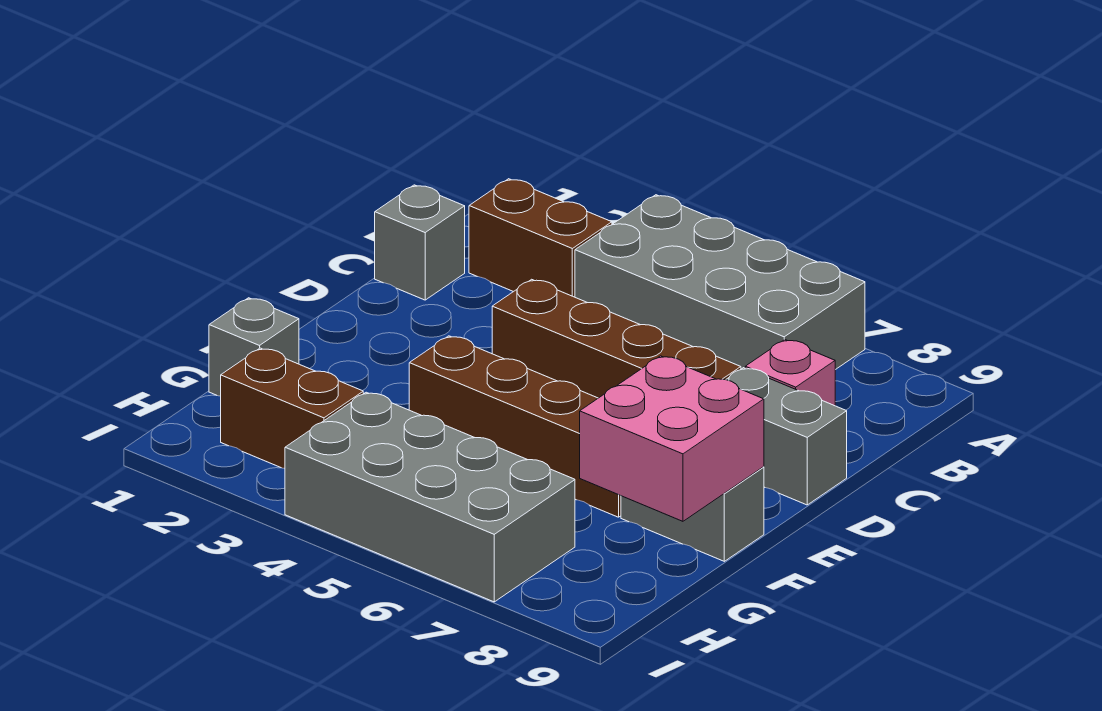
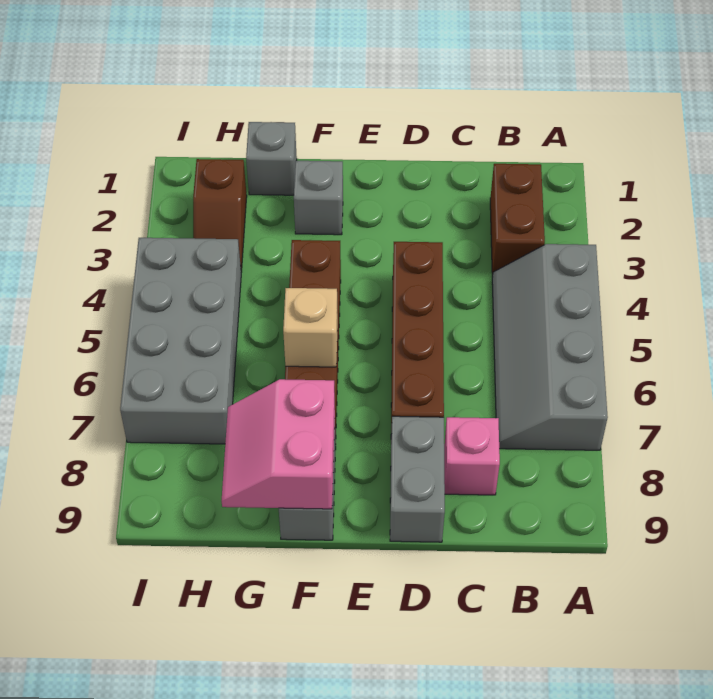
grey 2x4 brick [575,195,865,370] -> grey 2x4 slope [492,244,608,450]
grey 1x1 brick [375,185,465,300] -> grey 1x1 brick moved to [294,161,343,235]
none -> tan 1x1 brick [283,288,338,367]
pink 2x2 brick [580,356,764,521] -> pink 2x2 slope [222,379,335,509]
brown 1x2 brick [221,348,363,469] -> brown 1x2 slope [193,159,247,272]

